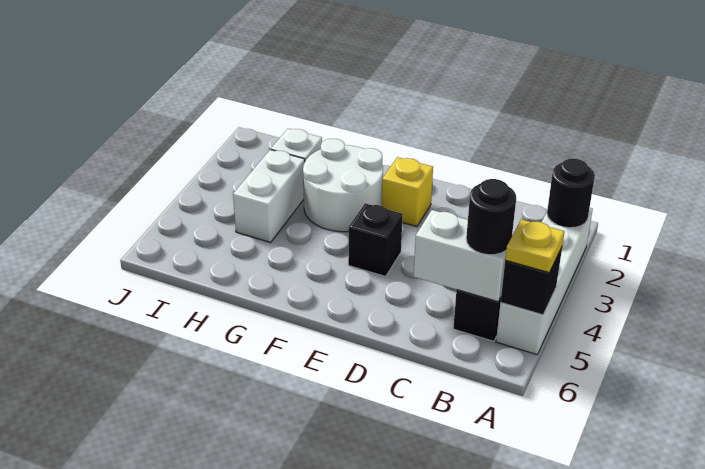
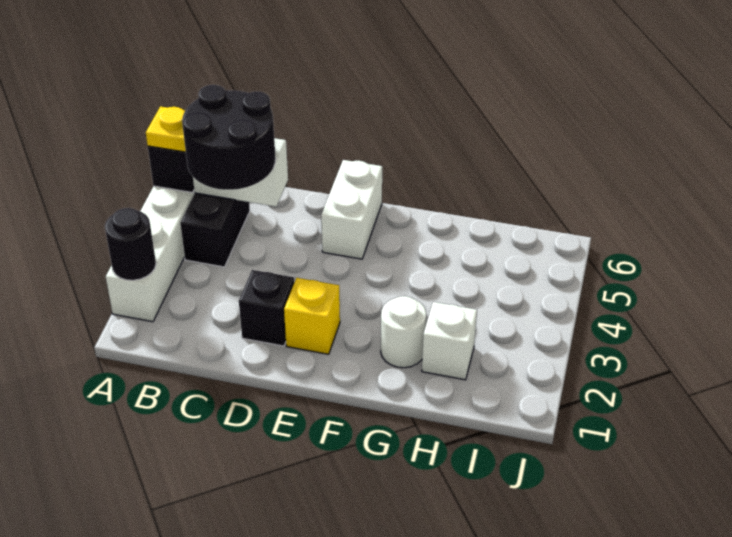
black 1x1 round brick [466,179,516,255] -> black 2x2 round brick [182,85,276,190]
black 1x1 brick [348,203,403,276] -> black 1x1 brick moved to [239,270,294,346]
white 2x2 round brick [303,139,383,232] -> white 1x1 round brick [381,296,426,368]
white 1x2 brick [233,150,305,242] -> white 1x2 brick moved to [321,160,382,259]

